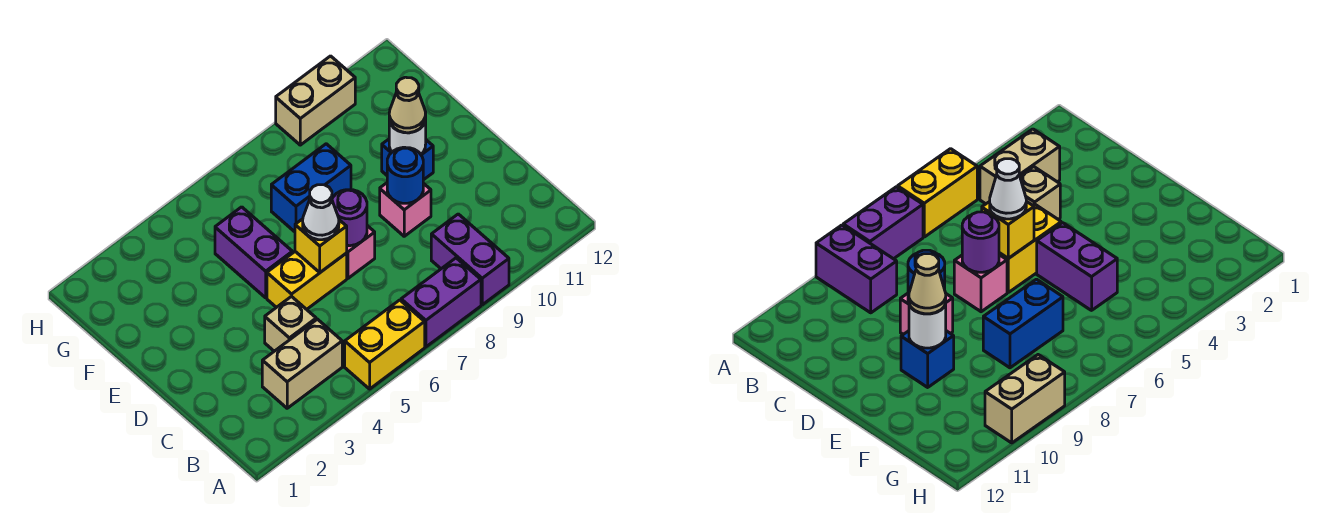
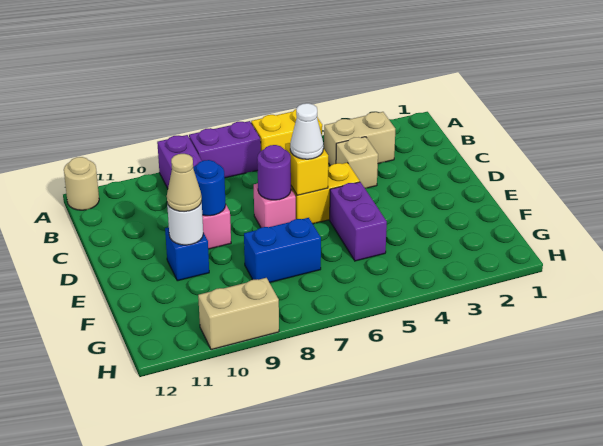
none -> tan 1x1 round brick [64,157,99,210]

